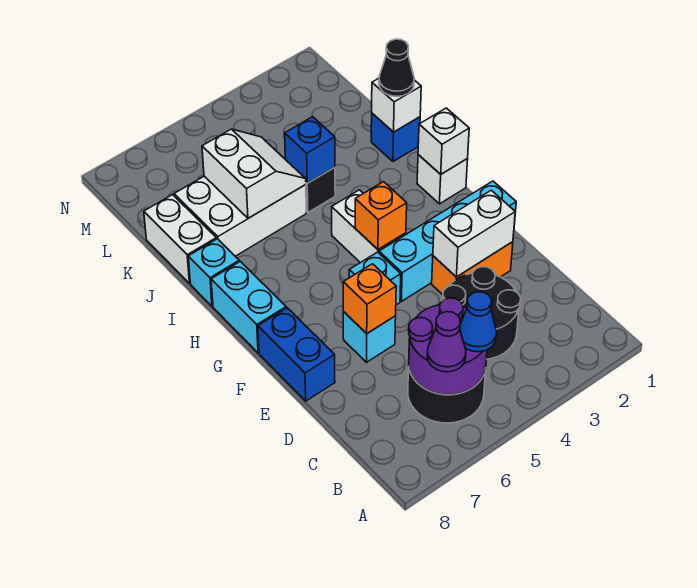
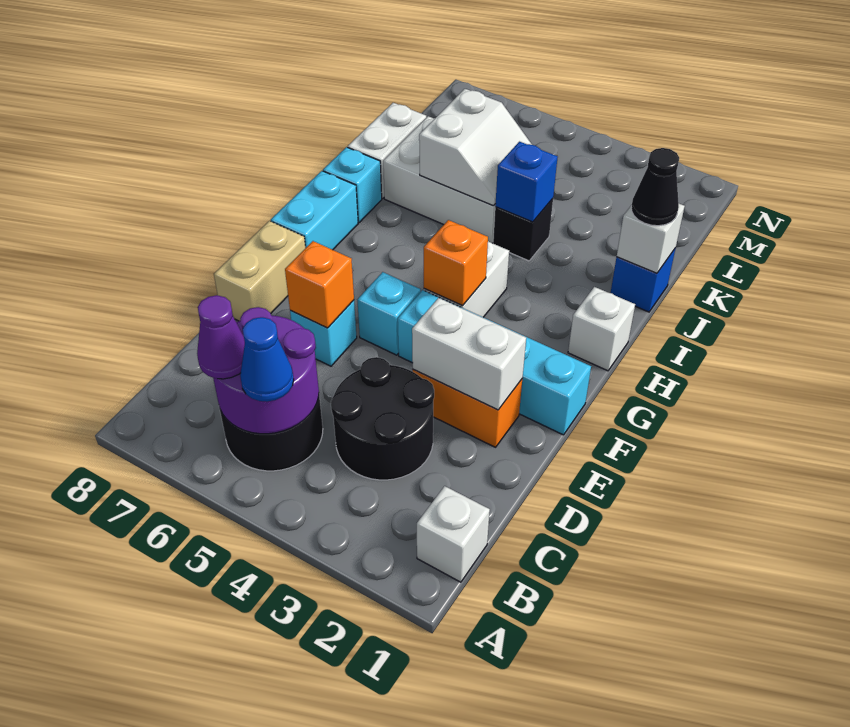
blue 1x2 brick [258,308,335,401] -> tan 1x2 brick [214,221,305,321]
white 1x1 brick [418,108,469,174] -> white 1x1 brick moved to [417,486,490,582]

